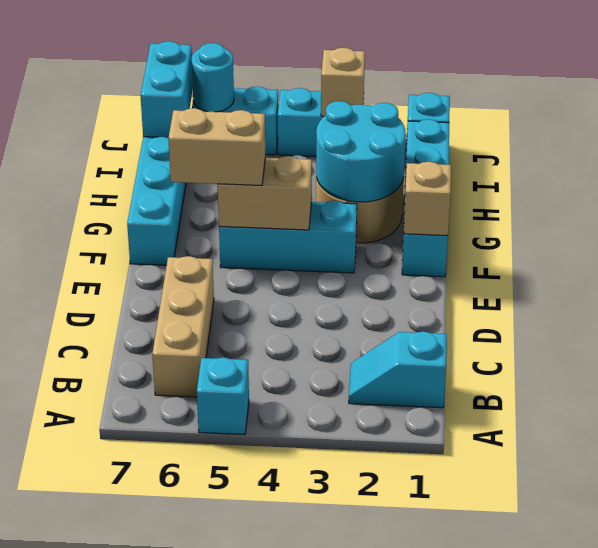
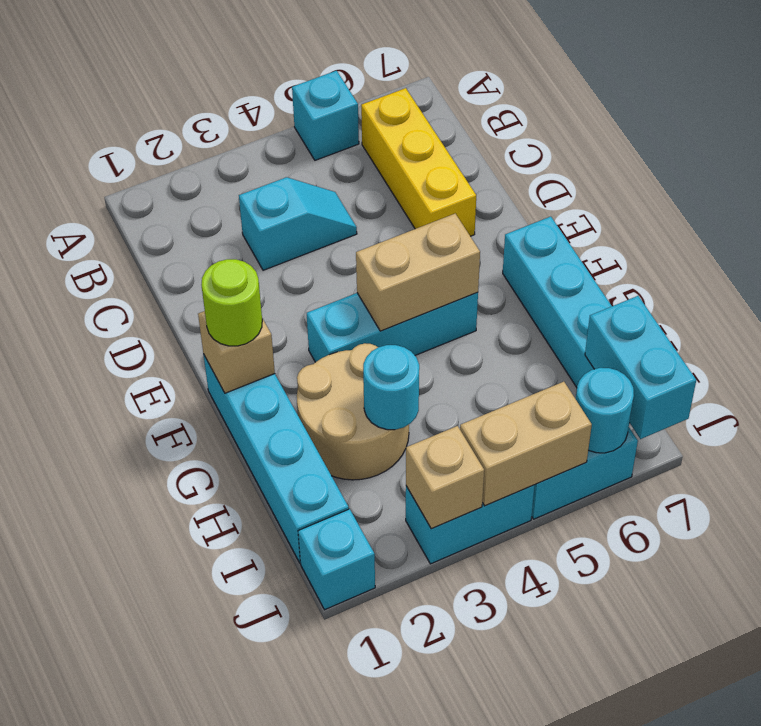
cyan 1x2 slope [349,331,447,408] -> cyan 1x2 slope moved to [239,177,357,270]
tan 1x3 brick [152,256,214,397] -> yellow 1x3 brick [361,88,476,236]
none -> lime 1x1 round brick [201,259,262,346]
tan 1x2 brick [168,108,265,186] -> tan 1x2 brick moved to [460,382,592,506]
cyan 2x2 round brick [316,101,406,202] -> cyan 1x1 round brick [363,345,419,430]

